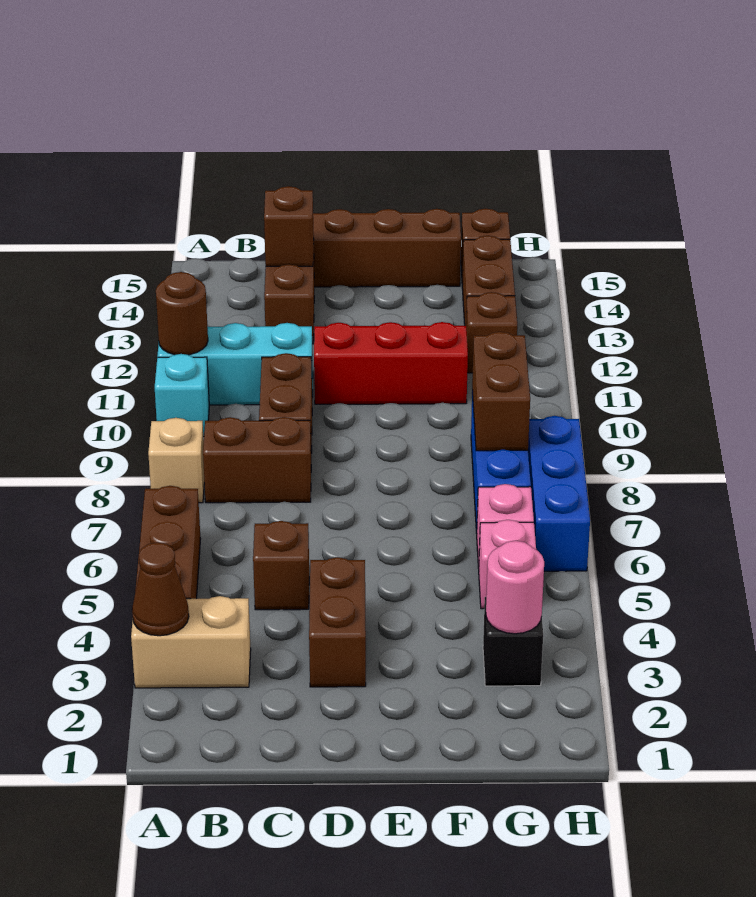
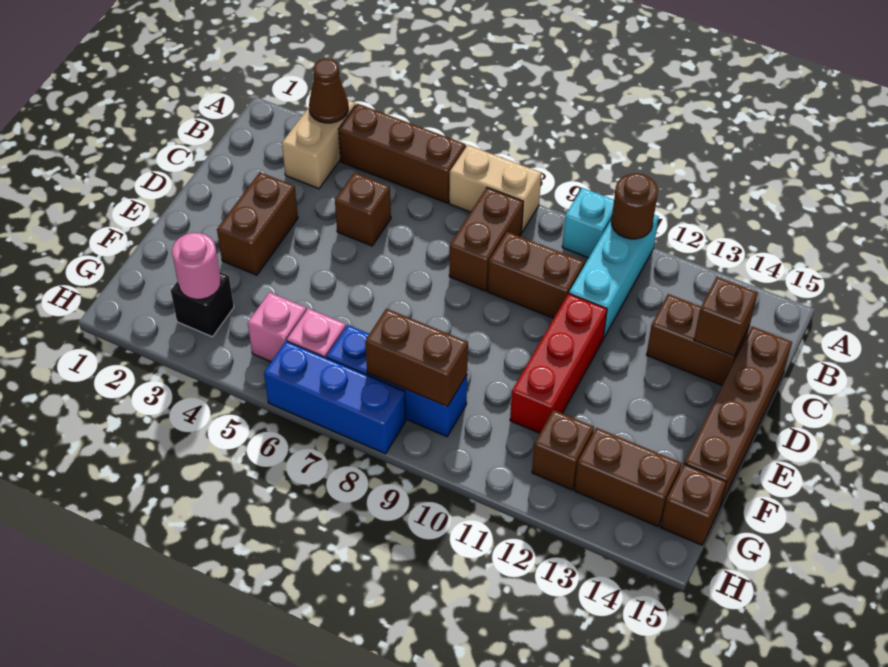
tan 1x1 brick [148,418,204,503] -> tan 1x2 brick [449,145,541,232]
brown 1x2 brick [309,557,366,687] -> brown 1x2 brick turned to [217,172,298,275]

